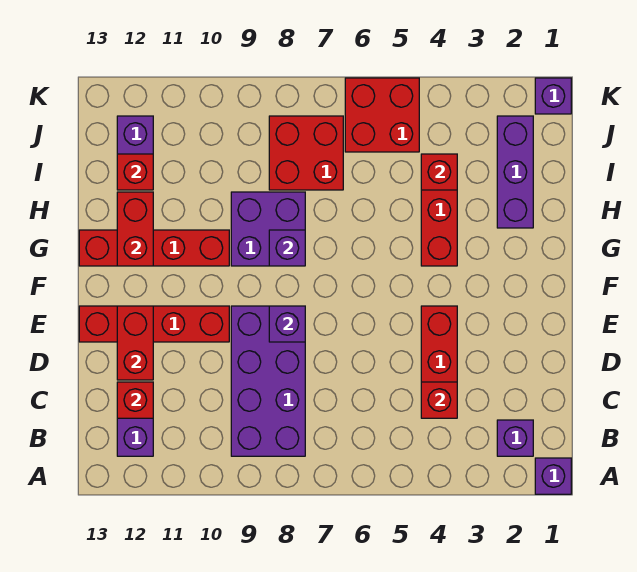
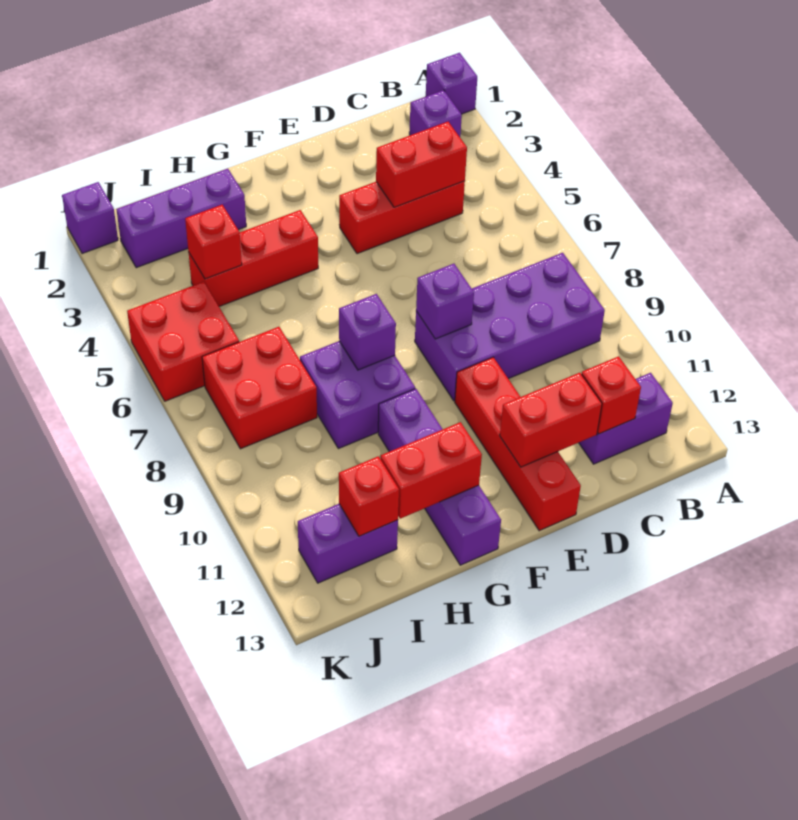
red 1x1 brick [421,382,457,418] -> red 1x2 brick [376,122,467,207]
red 1x4 brick [79,230,229,266] -> purple 1x4 brick [378,389,501,565]

